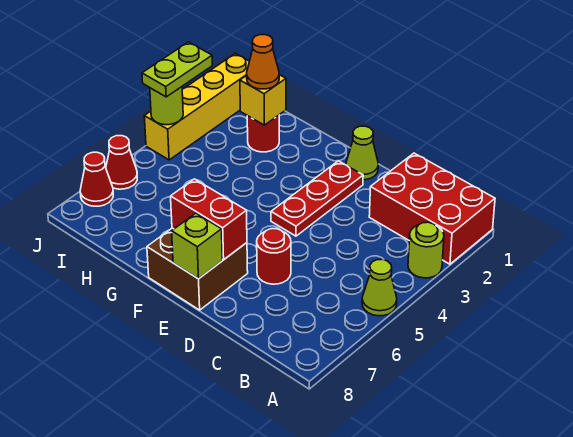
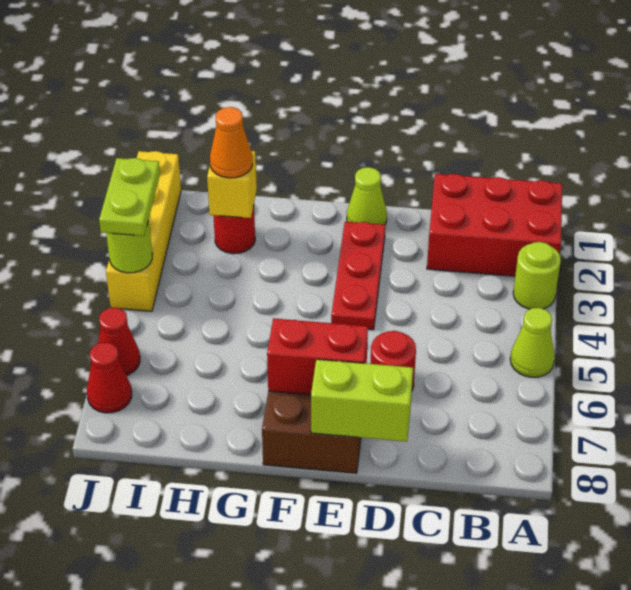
lime 1x1 brick [172,213,222,279] -> lime 1x2 brick [311,359,413,442]

